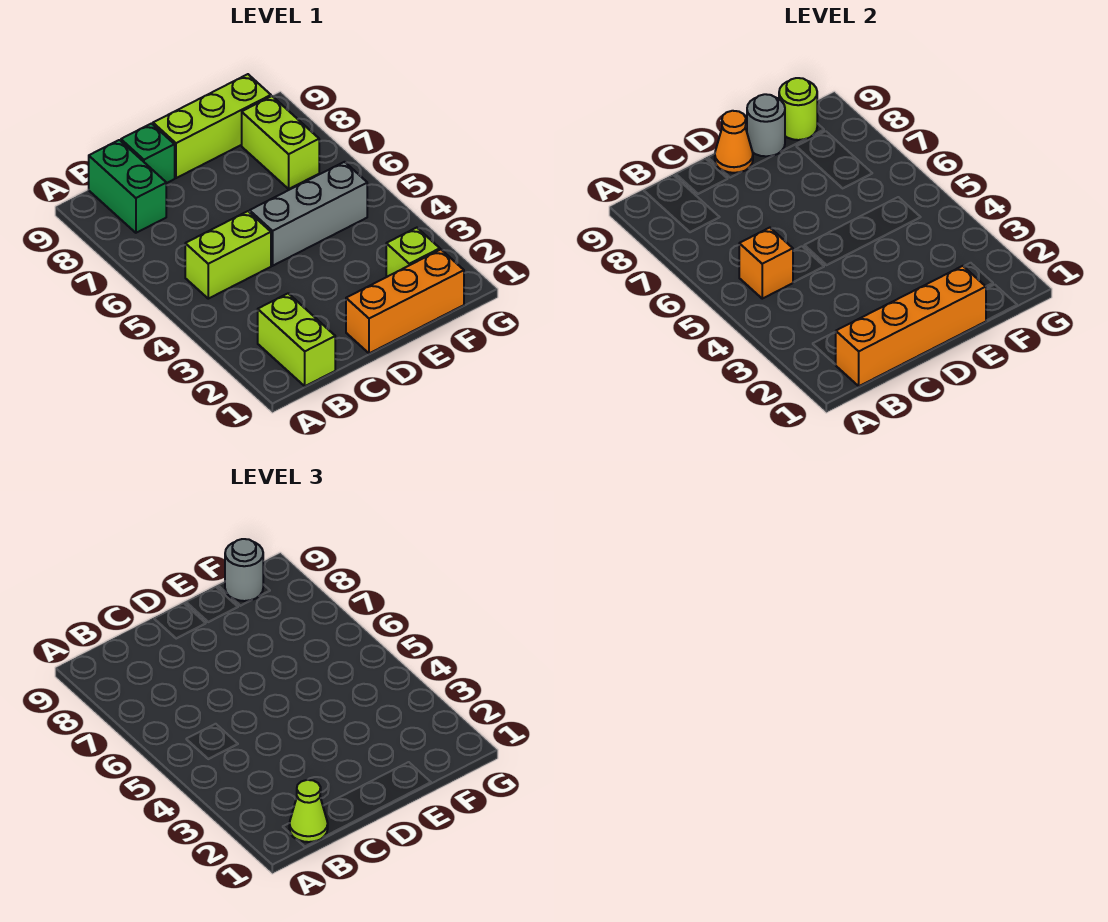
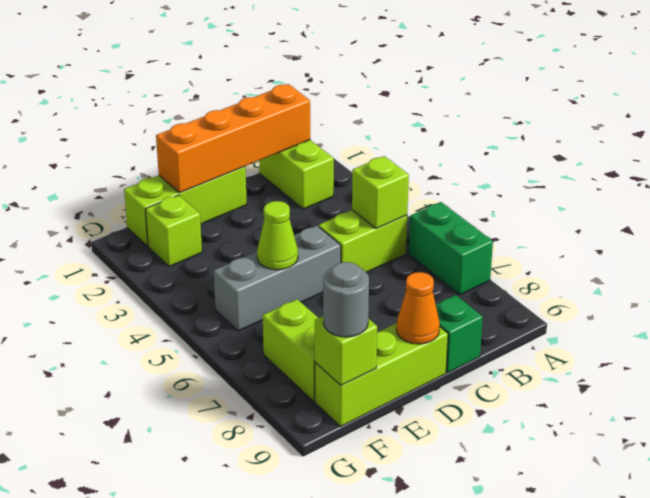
lime 1x1 cone [289,780,328,842] -> lime 1x1 cone moved to [257,201,298,270]
orange 1x1 brick [739,228,793,299] -> lime 1x1 brick [352,156,409,229]
green 1x2 brick [89,140,166,233] -> green 1x2 brick moved to [409,202,493,295]
orange 1x3 brick [346,250,464,353] -> lime 1x3 brick [124,167,247,246]
grey 1x1 round brick [747,94,785,156] -> none
lime 1x1 round brick [779,78,817,140] -> lime 1x1 brick [315,316,377,386]

